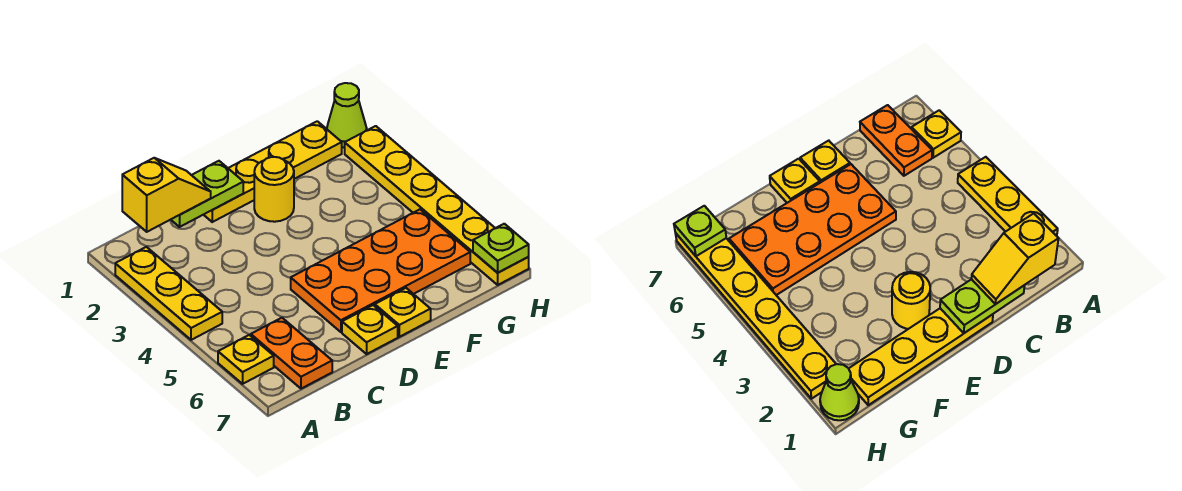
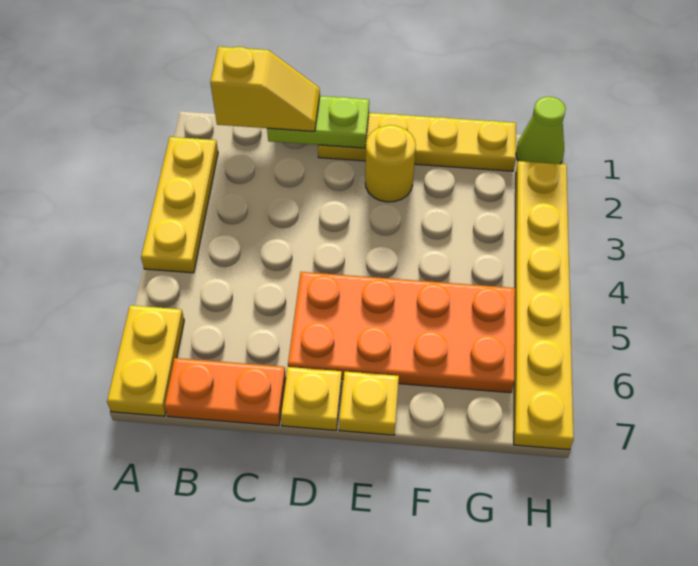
yellow 1x1 plate [218,335,274,384] -> yellow 1x2 plate [107,305,184,416]
orange 1x2 plate [251,318,332,389] -> orange 1x2 plate turned to [165,358,286,426]
lime 1x1 plate [473,224,529,273] -> none

